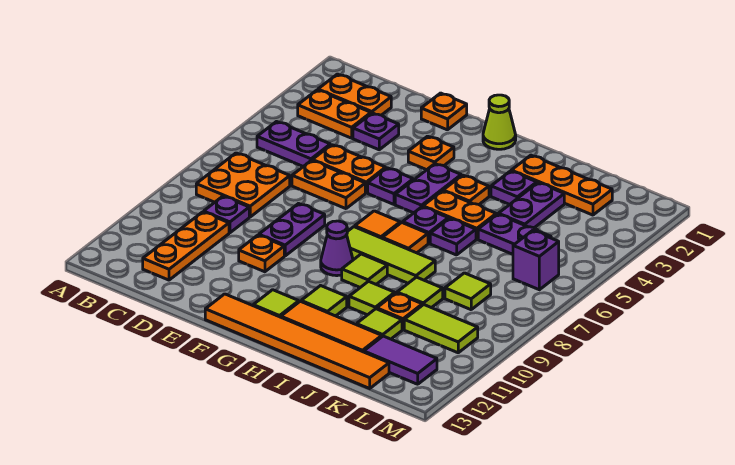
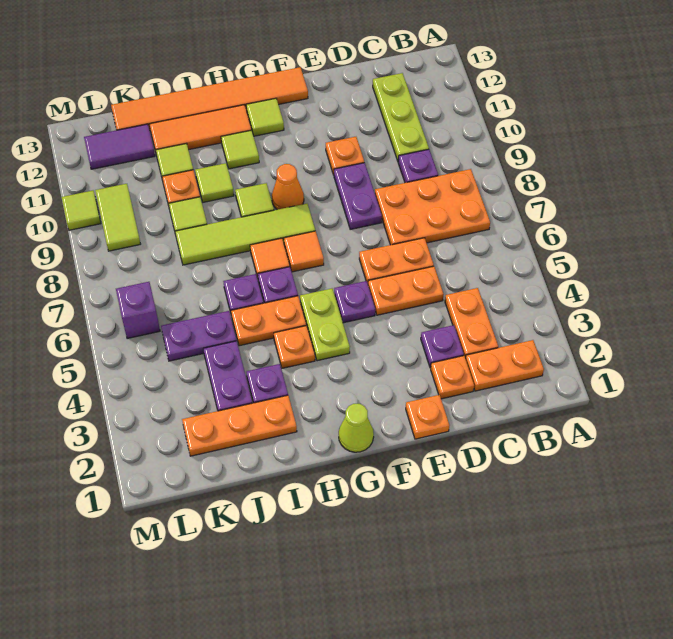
orange 1x2 plate [298,90,371,138] -> orange 1x2 plate turned to [445,288,498,358]
purple 1x2 plate [257,122,330,166] -> none
orange 2x2 plate [196,153,290,217] -> orange 2x3 plate [375,169,490,245]
orange 1x3 plate [143,212,229,280] -> lime 1x3 plate [373,73,429,161]
orange 1x1 plate [408,136,454,170] -> orange 1x1 plate moved to [431,356,474,399]
purple 1x2 plate [395,164,461,213] -> lime 1x2 plate [300,289,350,361]
lime 1x3 tile [347,227,435,283] -> lime 1x4 tile [175,204,315,265]
purple 1x1 cone [321,221,353,276] -> orange 1x1 cone [272,164,304,210]
lime 1x1 tile [445,273,491,310] -> lime 1x1 tile moved to [62,191,101,230]
lime 1x2 tile [404,305,478,353] -> lime 1x2 tile turned to [95,184,140,251]

